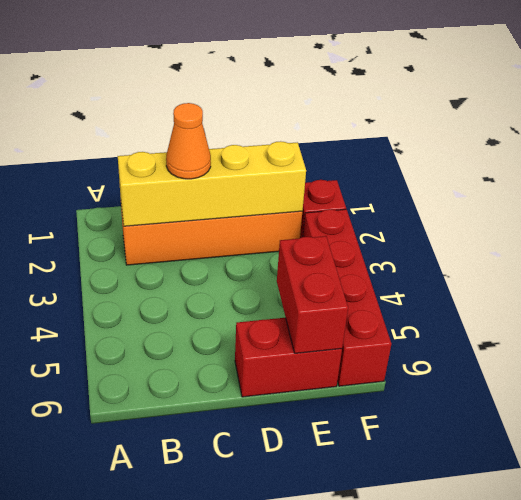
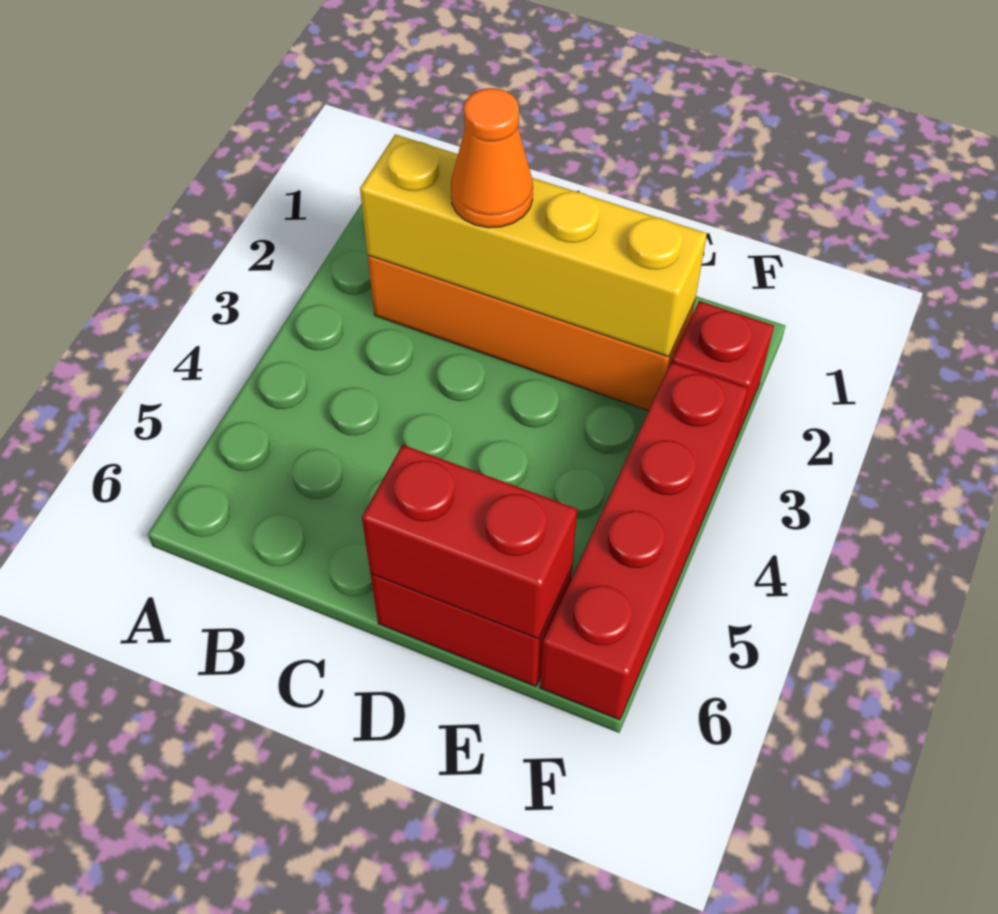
red 1x2 brick [277,236,348,353] -> red 1x2 brick turned to [362,445,577,639]

